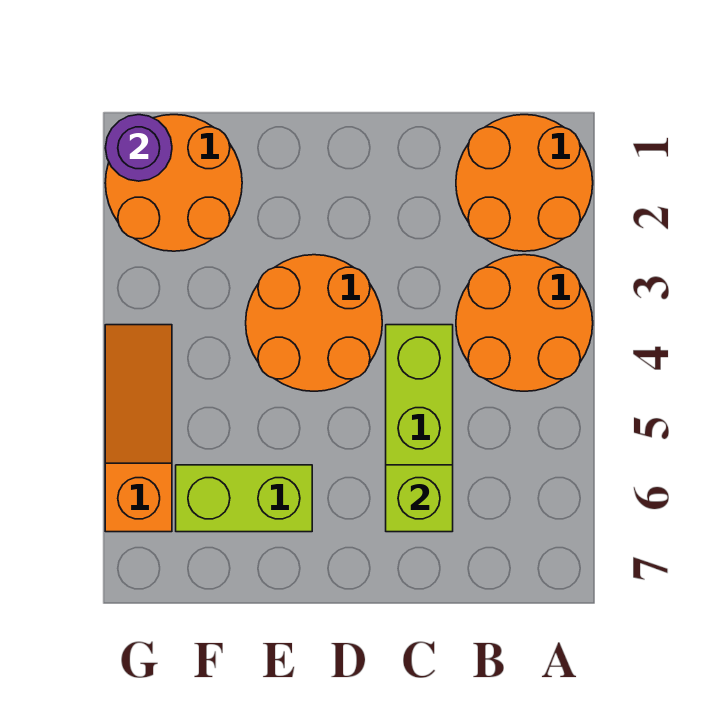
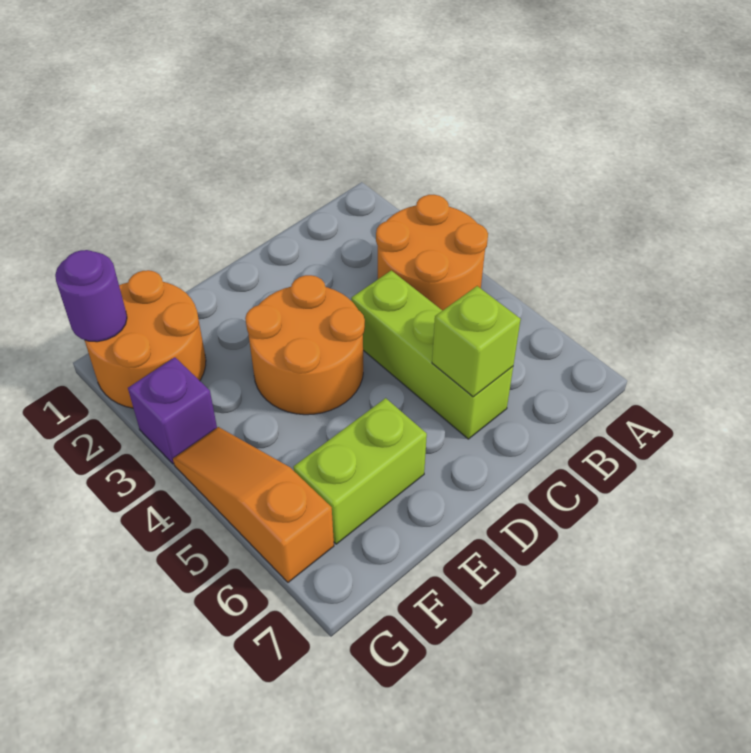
orange 2x2 round brick [456,115,593,251] -> none
none -> purple 1x1 brick [128,357,217,464]

